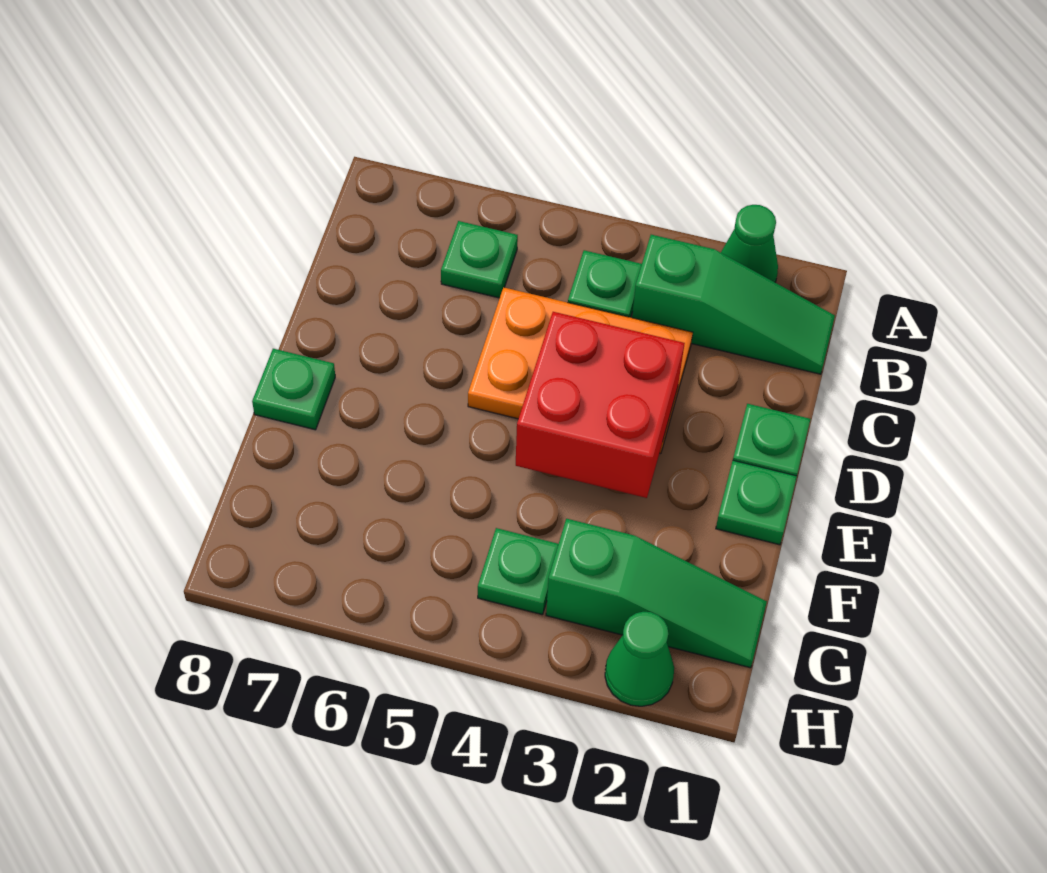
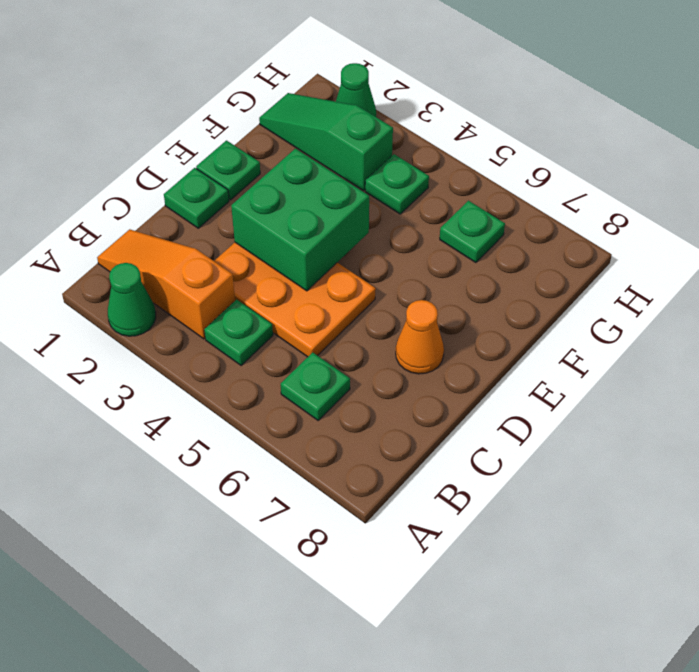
green 1x3 slope [632,235,835,374] -> orange 1x3 slope [97,229,235,339]
red 2x2 brick [516,312,685,498] -> green 2x2 brick [231,148,369,291]
none -> orange 1x1 cone [396,300,444,374]
green 1x1 plate [252,349,335,430] -> green 1x1 plate moved to [440,201,505,263]

